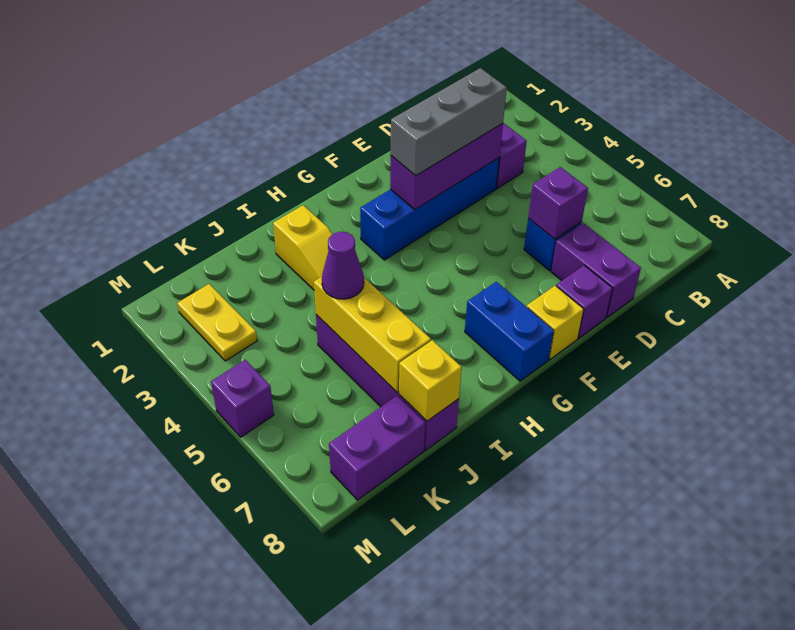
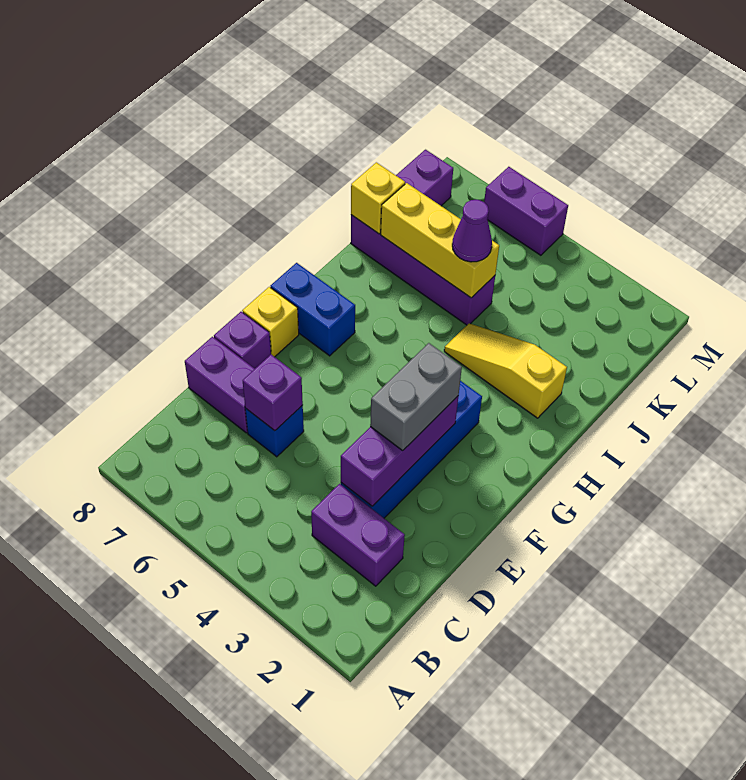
grey 1x3 brick [391,68,507,176] -> grey 1x2 brick [370,343,462,450]
yellow 1x2 plate [177,284,257,361] -> none
purple 1x1 brick [211,360,274,437] -> purple 1x2 brick [484,167,568,255]

